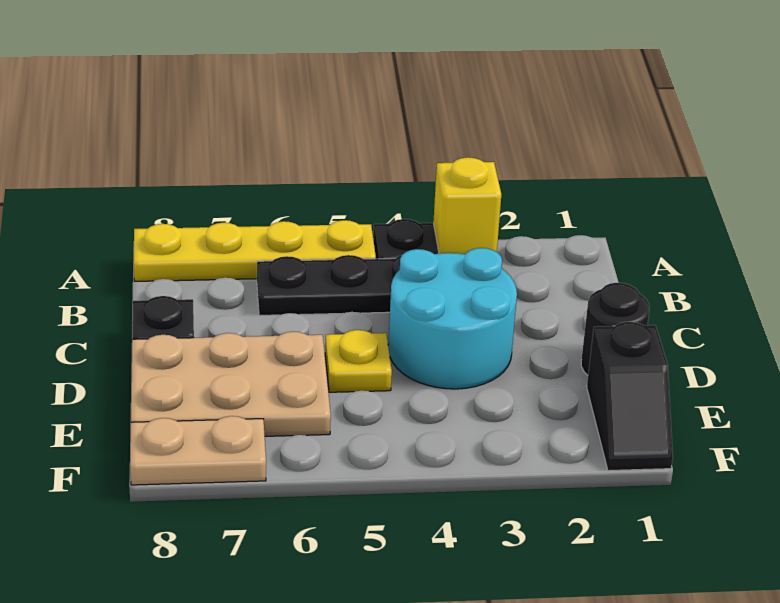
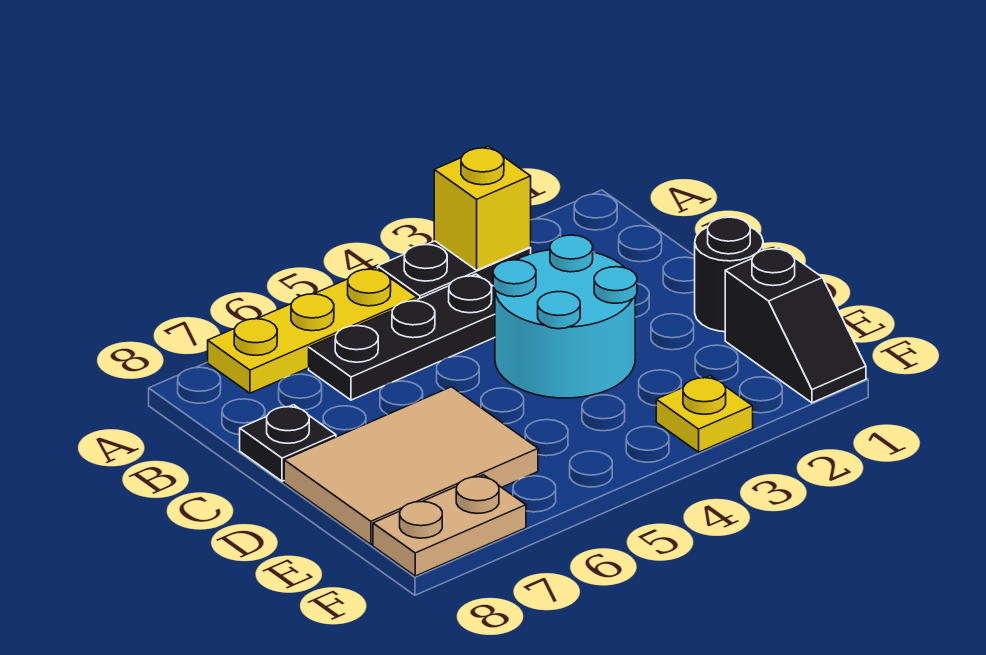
yellow 1x4 plate [133,220,376,281] -> yellow 1x3 plate [208,267,417,393]
yellow 1x1 plate [325,330,392,392] -> yellow 1x1 plate moved to [656,376,753,452]
tan 2x3 plate [131,332,331,436] -> tan 2x3 tile [284,387,538,544]

